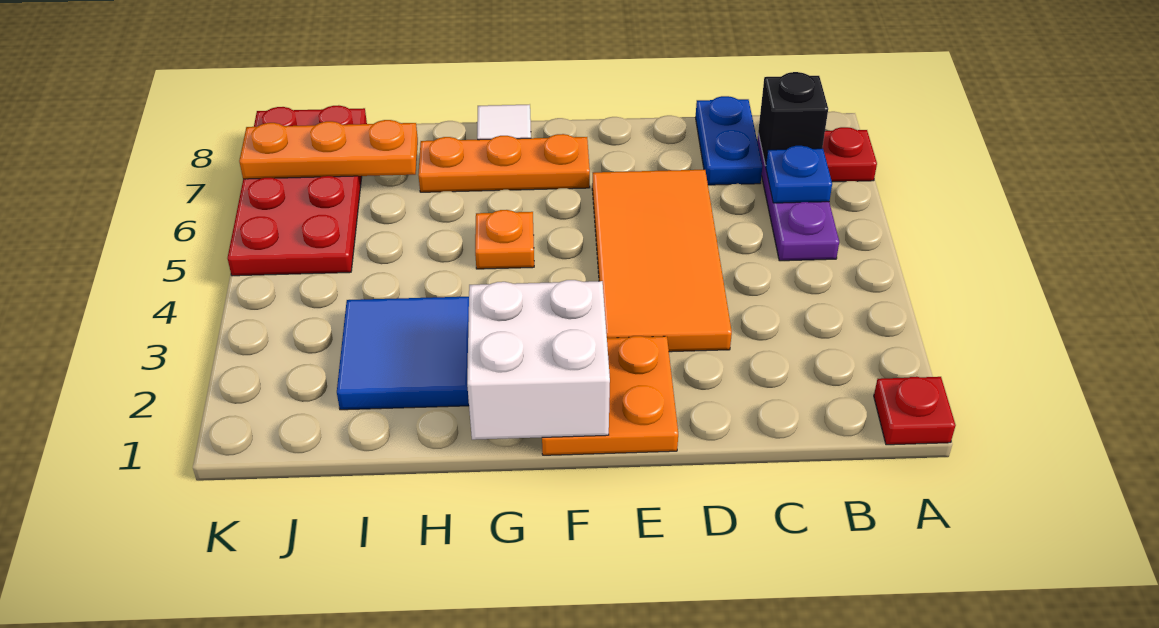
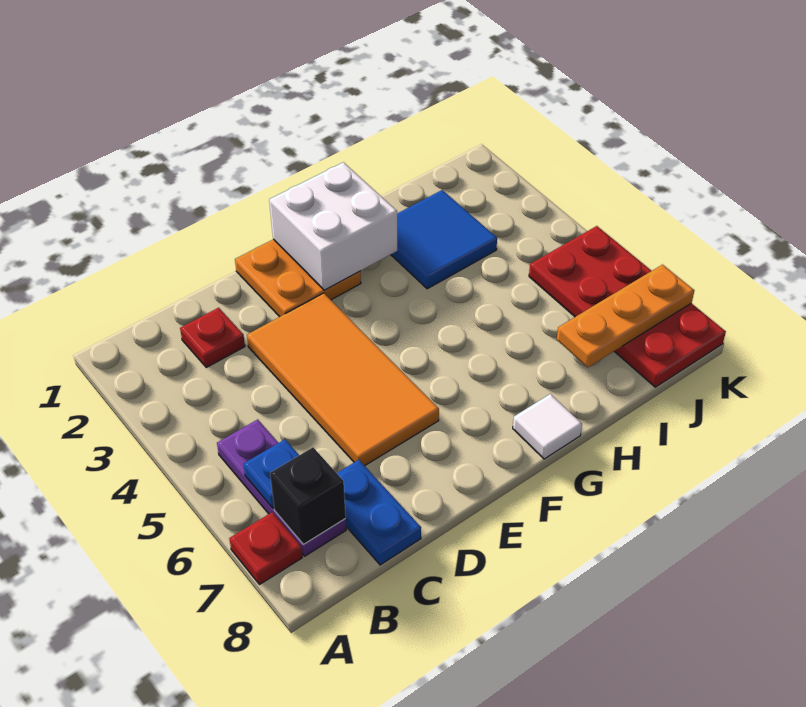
red 1x1 plate [874,377,956,445] -> red 1x1 plate moved to [180,308,245,367]
orange 1x3 plate [418,134,590,192] -> none
orange 1x1 plate [475,210,534,269] -> none

